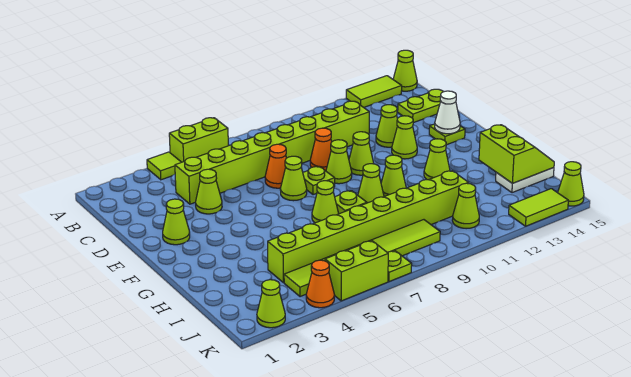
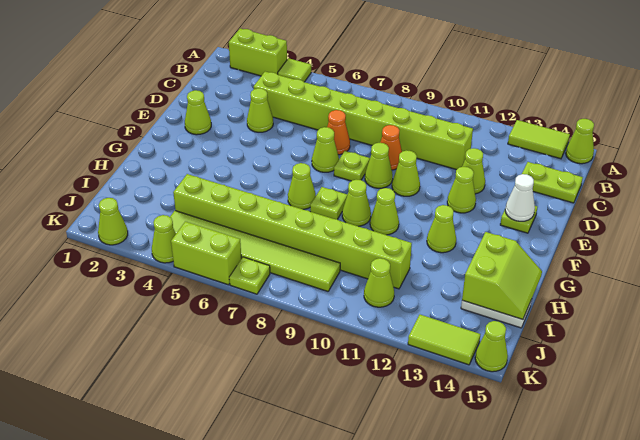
lime 1x2 brick [169,118,228,162] -> lime 1x2 brick moved to [229,28,287,76]
orange 1x1 cone [306,260,334,308] -> lime 1x1 cone [152,215,176,263]

